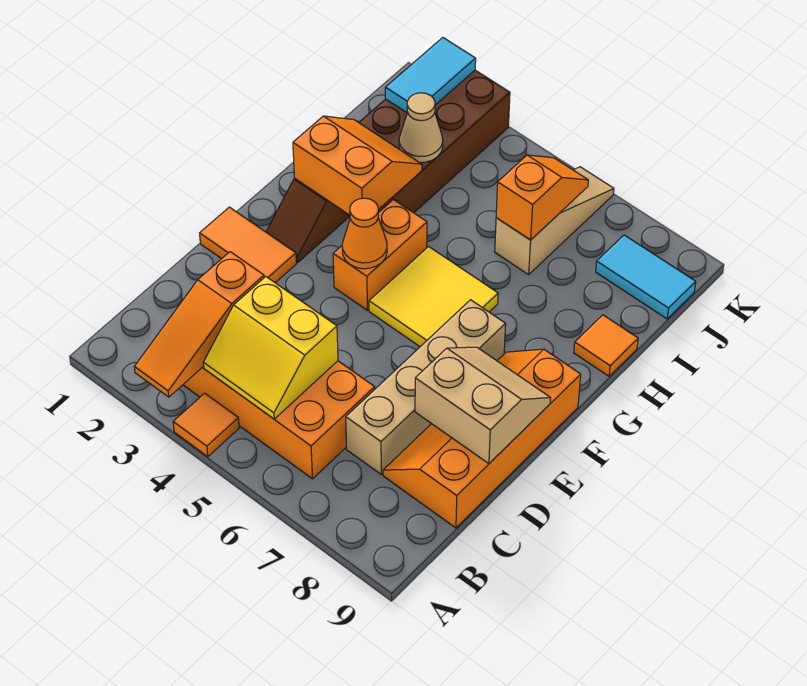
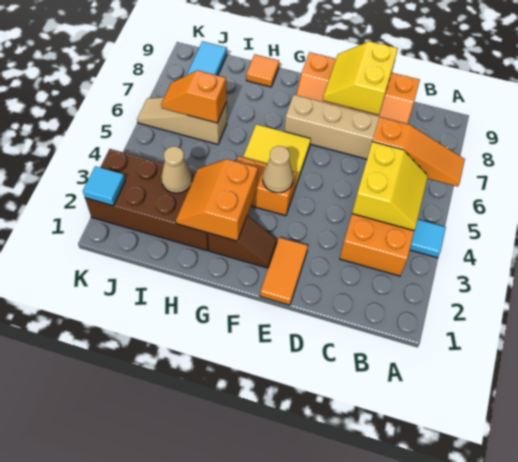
orange 1x3 slope [135,252,264,397] -> orange 1x3 slope moved to [372,117,465,187]
orange 1x1 tile [173,393,239,457] -> cyan 1x1 tile [410,220,446,258]
tan 2x2 slope [415,347,551,464] -> yellow 2x2 slope [323,41,398,115]
orange 1x1 cone [342,198,387,269] -> tan 1x1 cone [263,146,293,193]
cyan 1x2 tile [385,38,476,113] -> cyan 1x1 tile [83,166,125,206]

